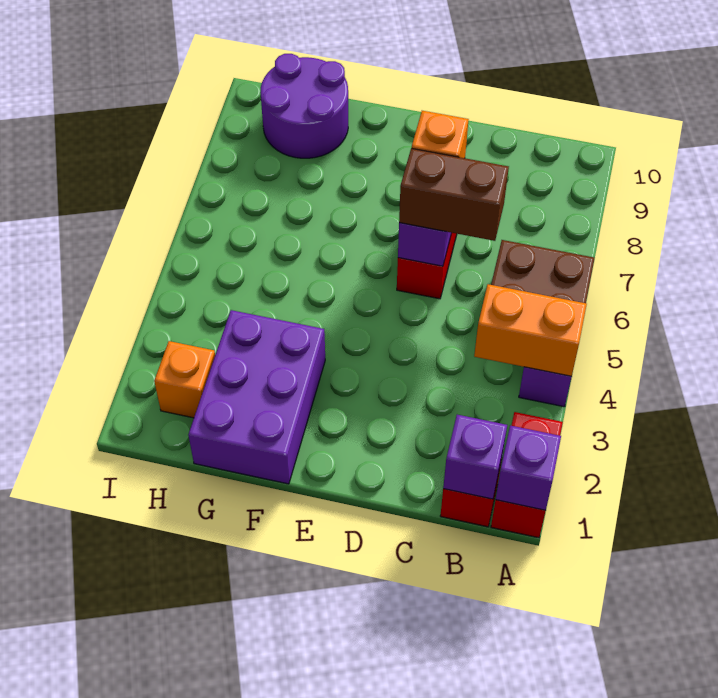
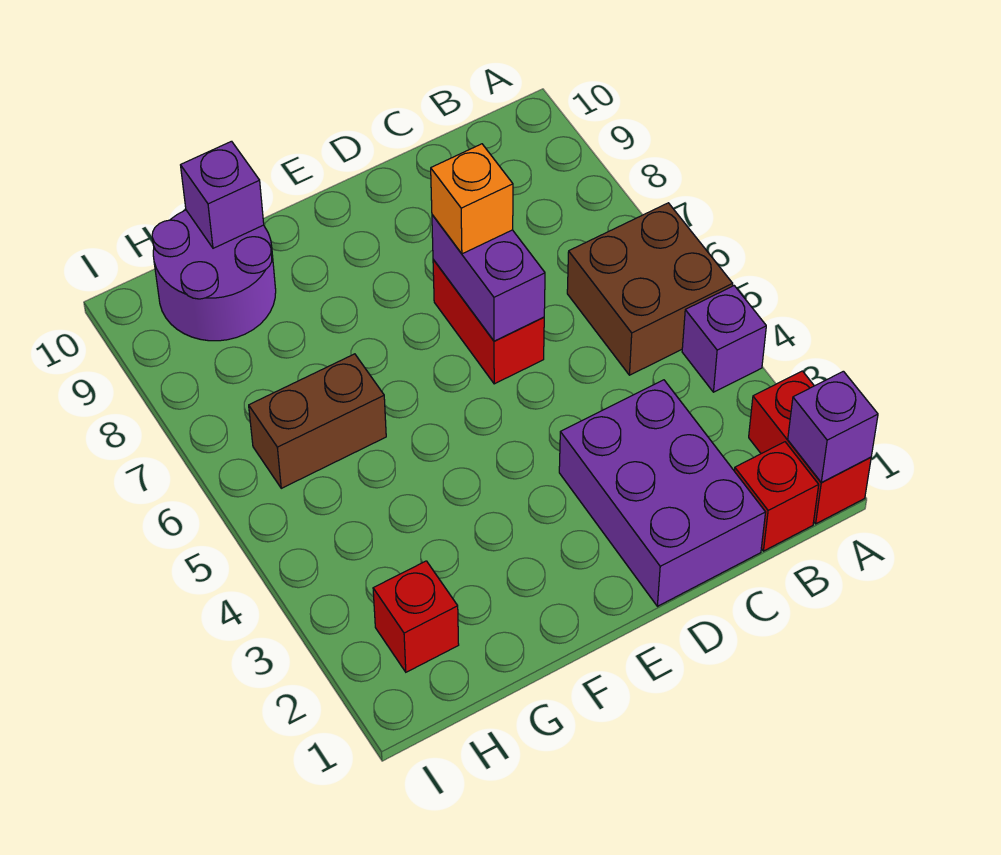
orange 1x2 brick [474,284,587,376] -> none
purple 1x1 brick [443,415,507,499] -> purple 1x1 brick moved to [181,141,264,248]
brown 1x2 brick [399,148,509,241] -> brown 1x2 brick moved to [249,354,386,488]
purple 2x3 brick [188,310,325,484] -> purple 2x3 brick moved to [559,380,766,606]
orange 1x1 brick [154,341,215,418] -> red 1x1 brick [373,561,459,672]

